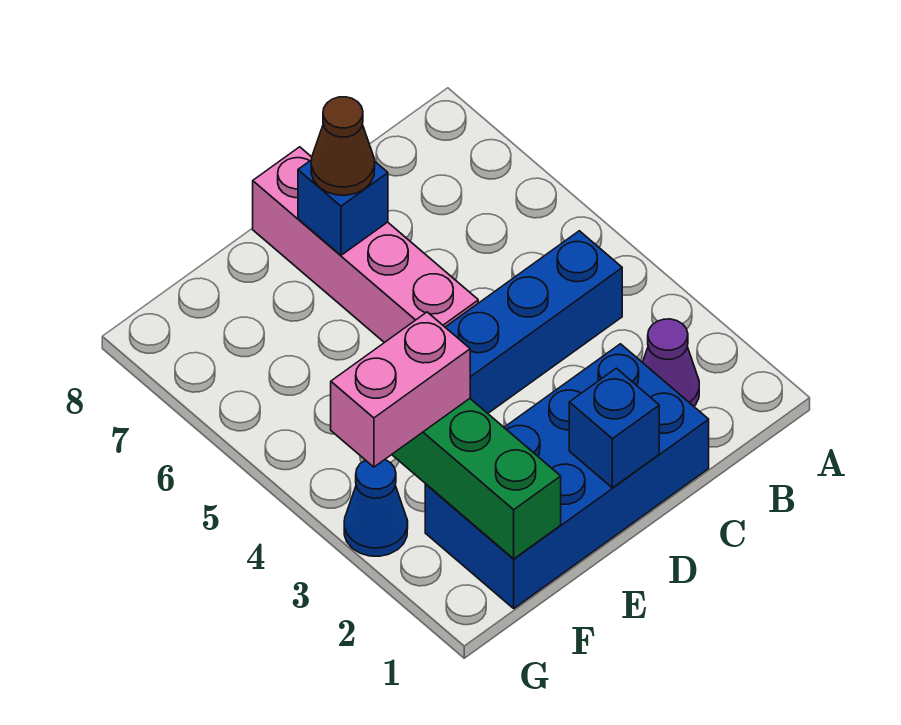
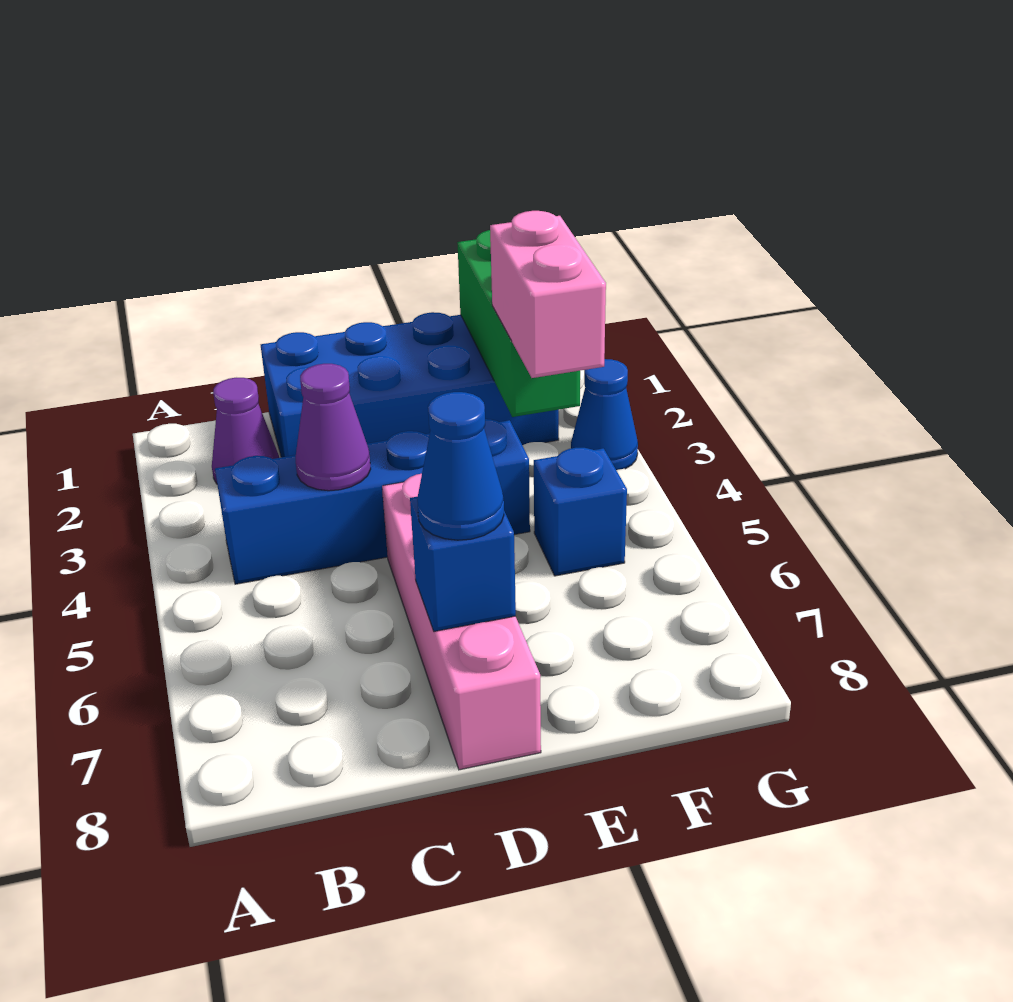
none -> purple 1x1 cone [296,364,371,491]
blue 1x1 brick [569,368,659,488] -> blue 1x1 brick moved to [534,448,627,576]
brown 1x1 cone [311,97,375,195] -> blue 1x1 cone [417,392,504,540]
pink 1x2 brick [331,312,470,467] -> pink 1x2 brick turned to [490,211,606,378]

